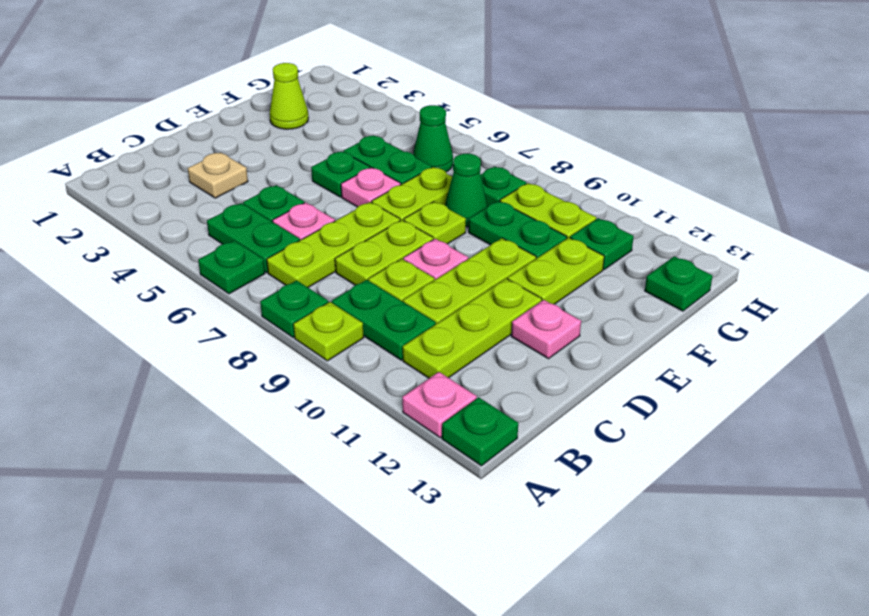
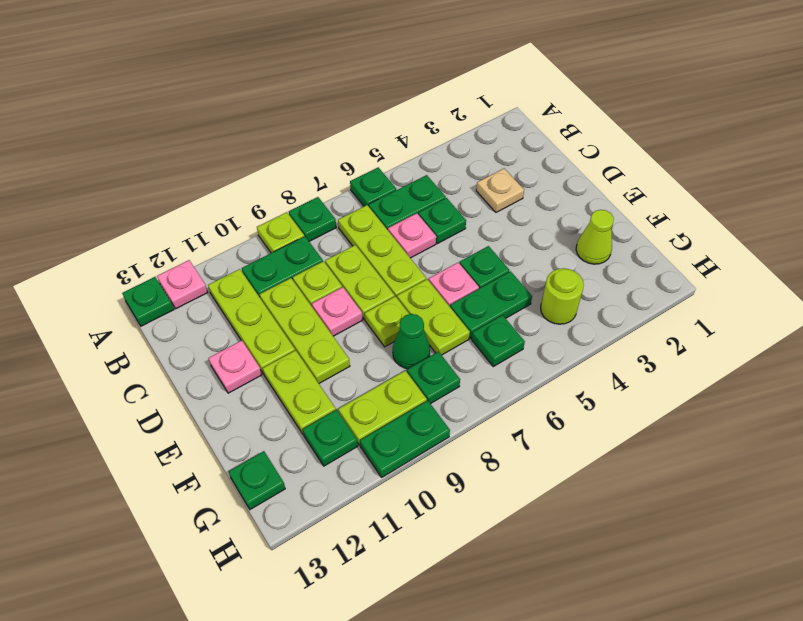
green 1x2 plate [469,201,567,258] -> green 1x2 plate moved to [360,401,450,477]
none -> lime 1x1 round brick [541,268,584,324]
green 1x1 cone [413,105,453,172] -> green 1x1 plate [472,315,525,367]

